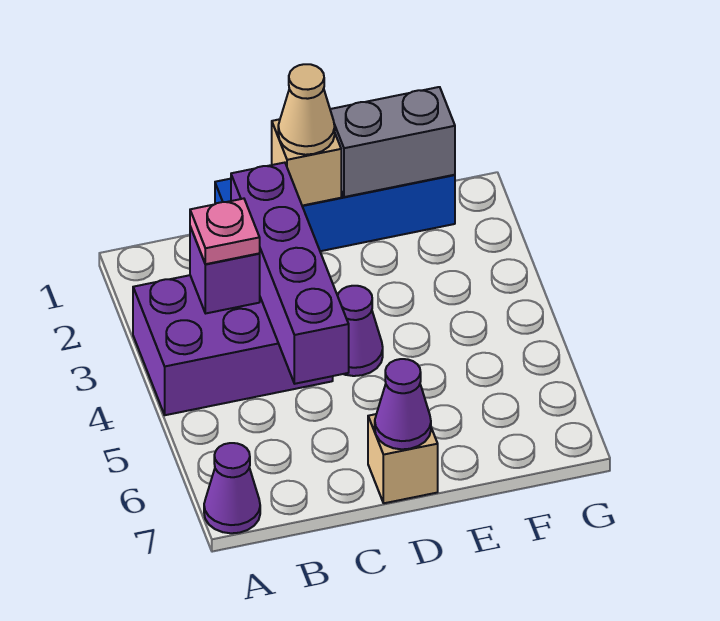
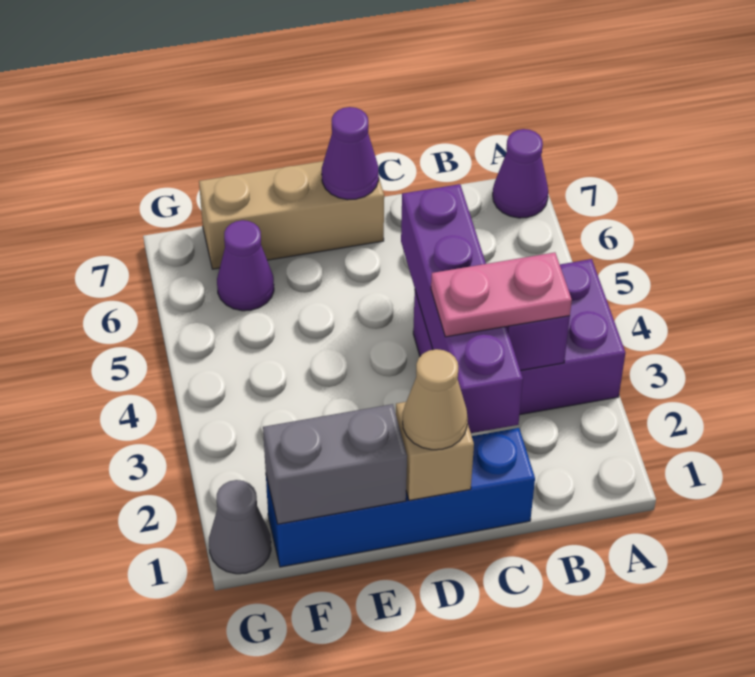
pink 1x1 plate [190,199,260,264] -> pink 1x2 plate [431,252,572,337]
purple 1x1 cone [338,286,383,376] -> purple 1x1 cone moved to [217,220,274,311]
tan 1x1 brick [368,414,438,503] -> tan 1x3 brick [199,161,384,269]
none -> grey 1x1 cone [209,480,271,574]

